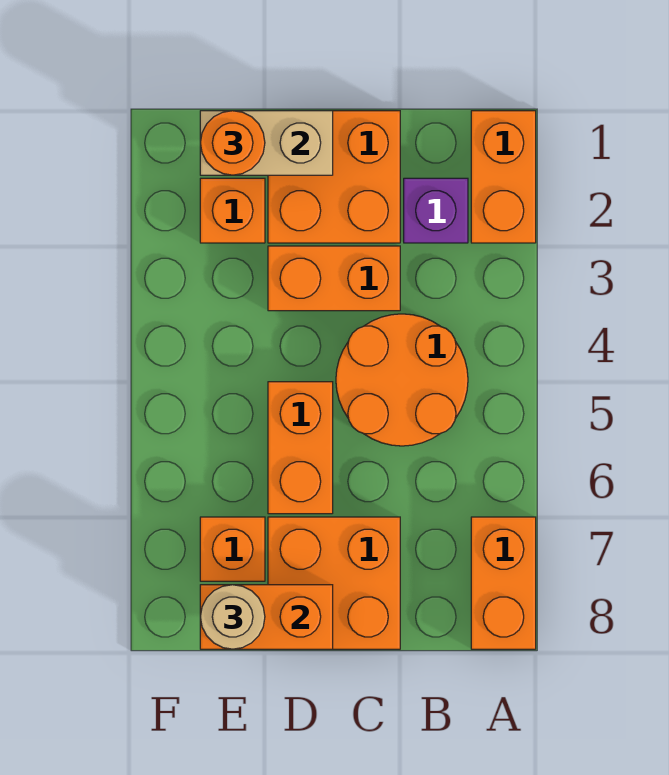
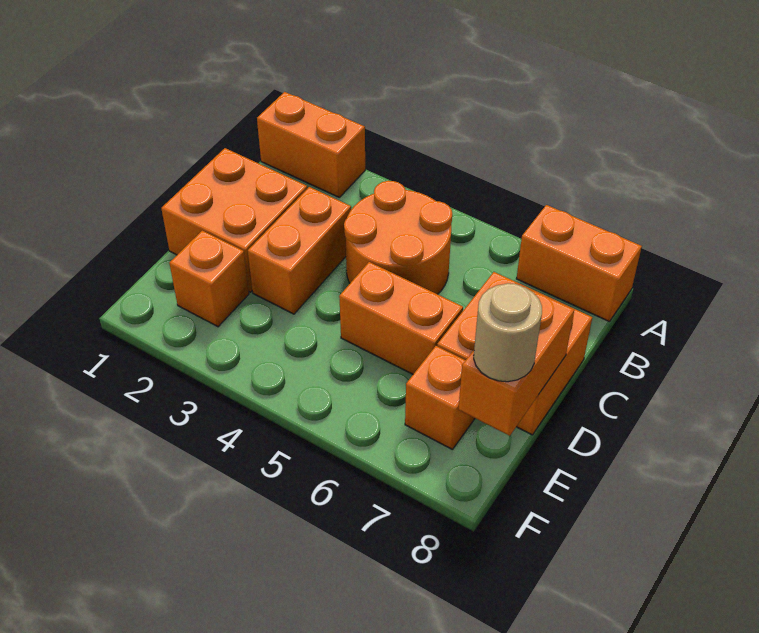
purple 1x1 brick [404,178,468,243] -> none
tan 1x2 brick [200,111,333,175] -> none
orange 1x1 round brick [200,111,265,175] -> none

